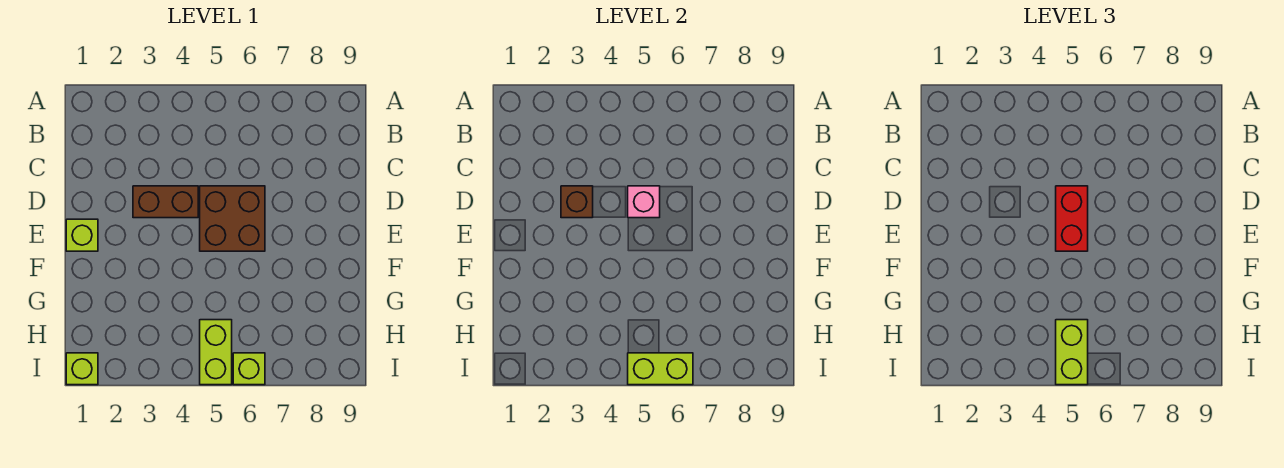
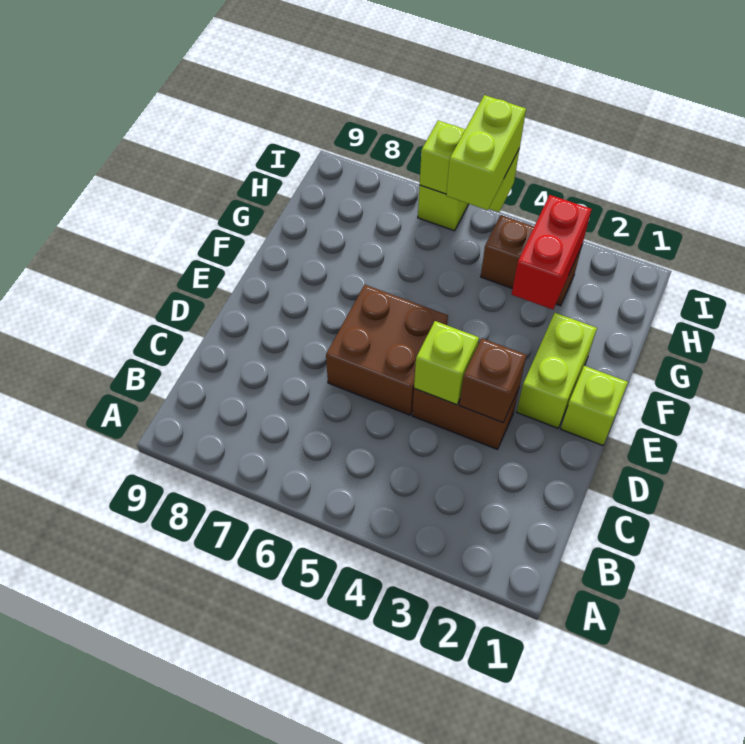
pink 1x1 brick [628,186,660,218] -> none
red 1x2 brick [1056,186,1088,251] -> red 1x2 brick moved to [512,195,592,309]
none -> brown 1x2 brick [481,215,582,306]
lime 1x2 brick [200,320,232,385] -> lime 1x2 brick moved to [517,313,597,428]
lime 1x1 brick [66,353,98,385] -> lime 1x1 brick moved to [414,321,479,405]

